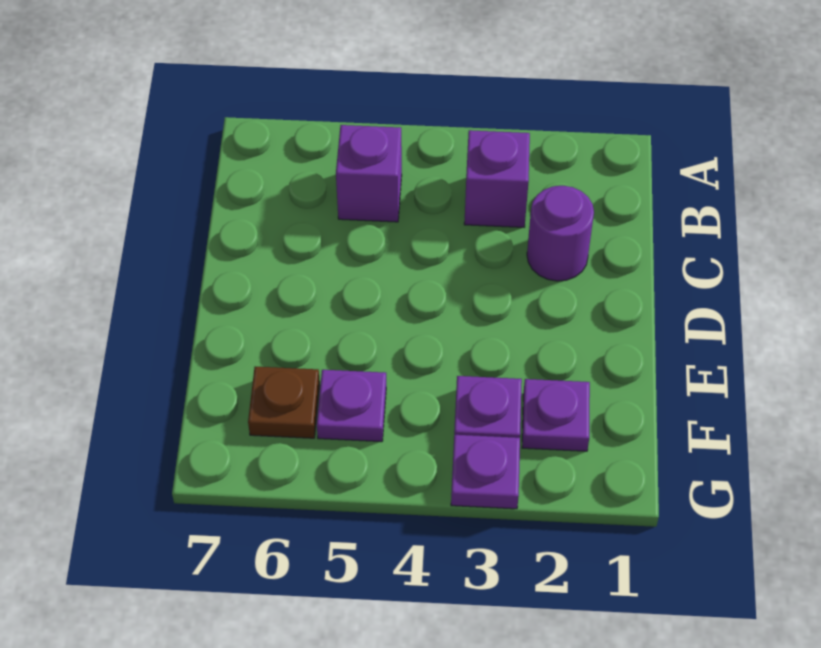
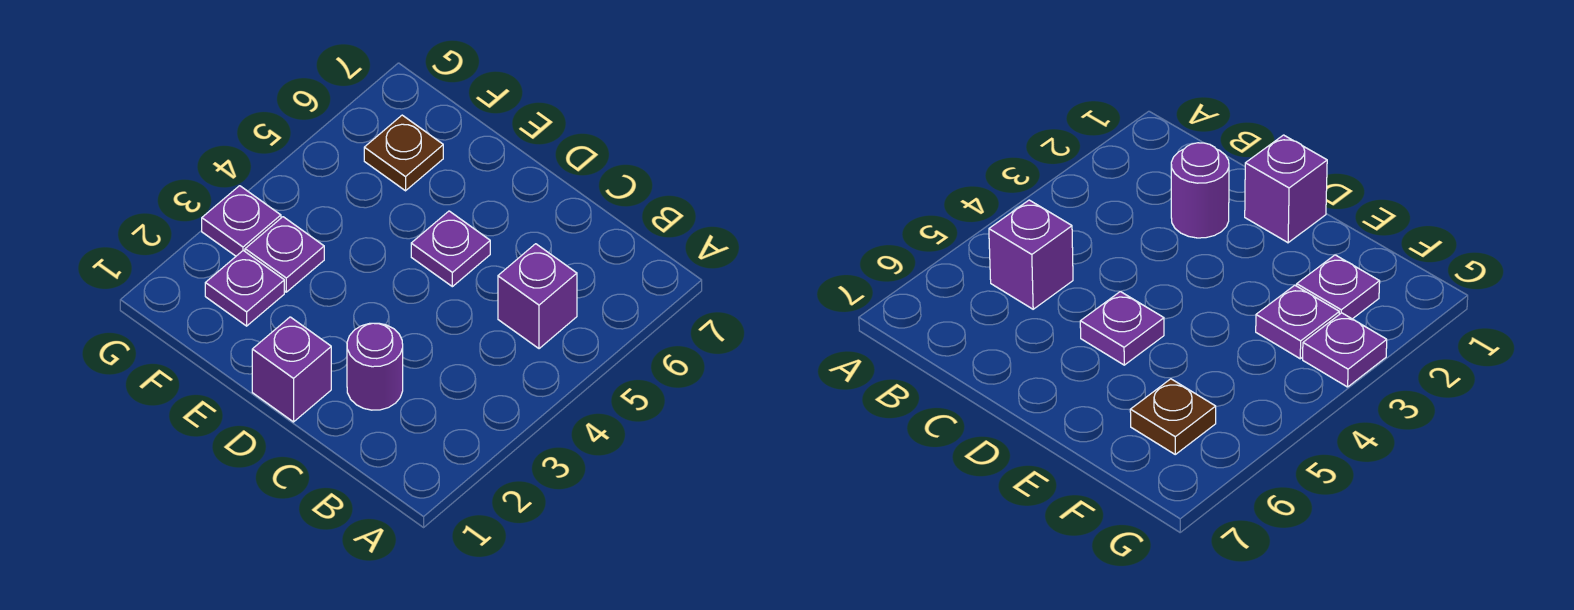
purple 1x1 brick [464,130,530,227] -> purple 1x1 brick moved to [252,317,331,422]
purple 1x1 plate [317,370,386,442] -> purple 1x1 plate moved to [411,211,490,287]

